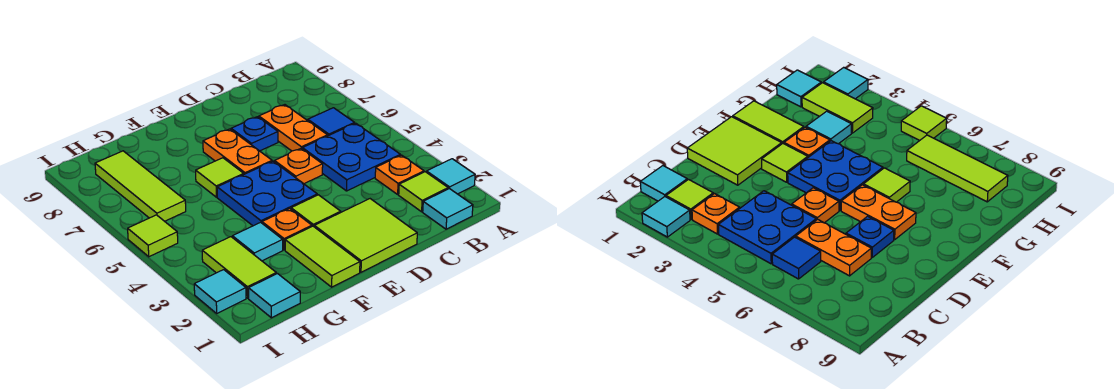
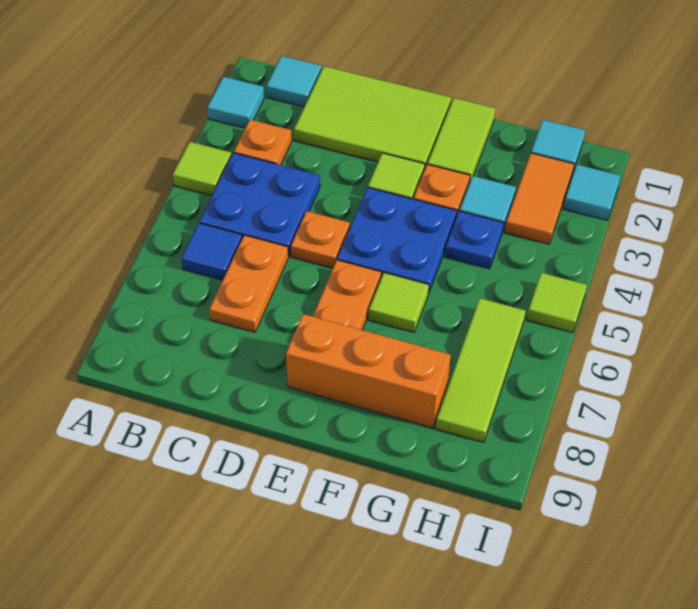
lime 1x1 tile [399,172,448,212] -> lime 1x1 tile moved to [173,142,231,196]
lime 2x2 tile [314,199,417,272] -> lime 2x3 tile [294,66,451,170]
blue 1x1 plate [231,117,278,151] -> blue 1x1 plate moved to [445,211,503,269]
none -> orange 1x3 brick [286,314,451,428]
lime 1x2 tile [202,237,276,298] -> orange 1x2 tile [505,153,574,244]

